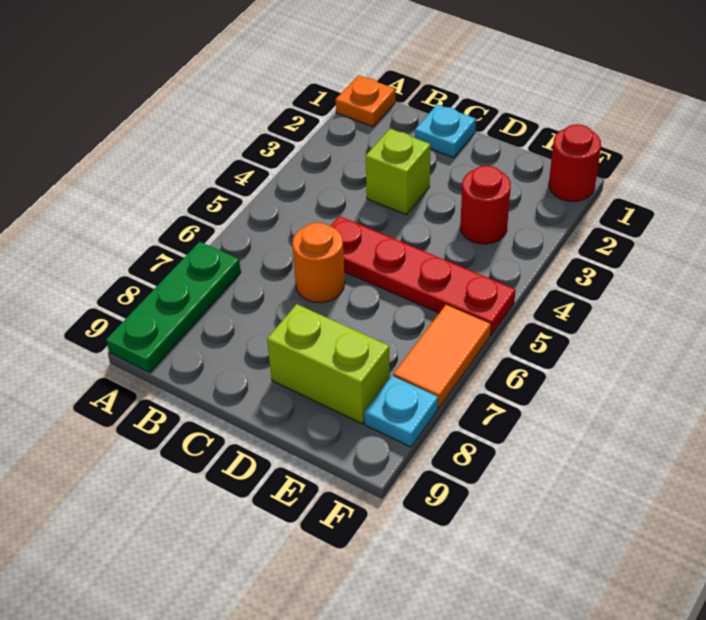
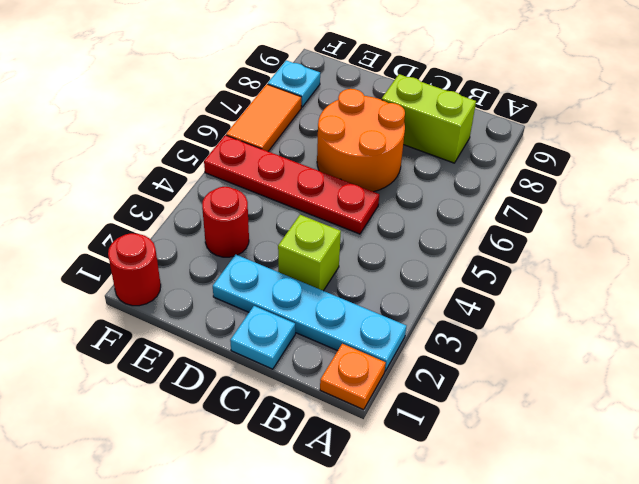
none -> cyan 1x4 plate [213,255,406,371]
green 1x3 plate [106,242,241,373] -> none
orange 1x1 round brick [292,223,345,303] -> orange 2x2 round brick [317,89,405,192]
lime 1x2 brick [267,304,390,424] -> lime 1x2 brick moved to [382,74,476,163]

